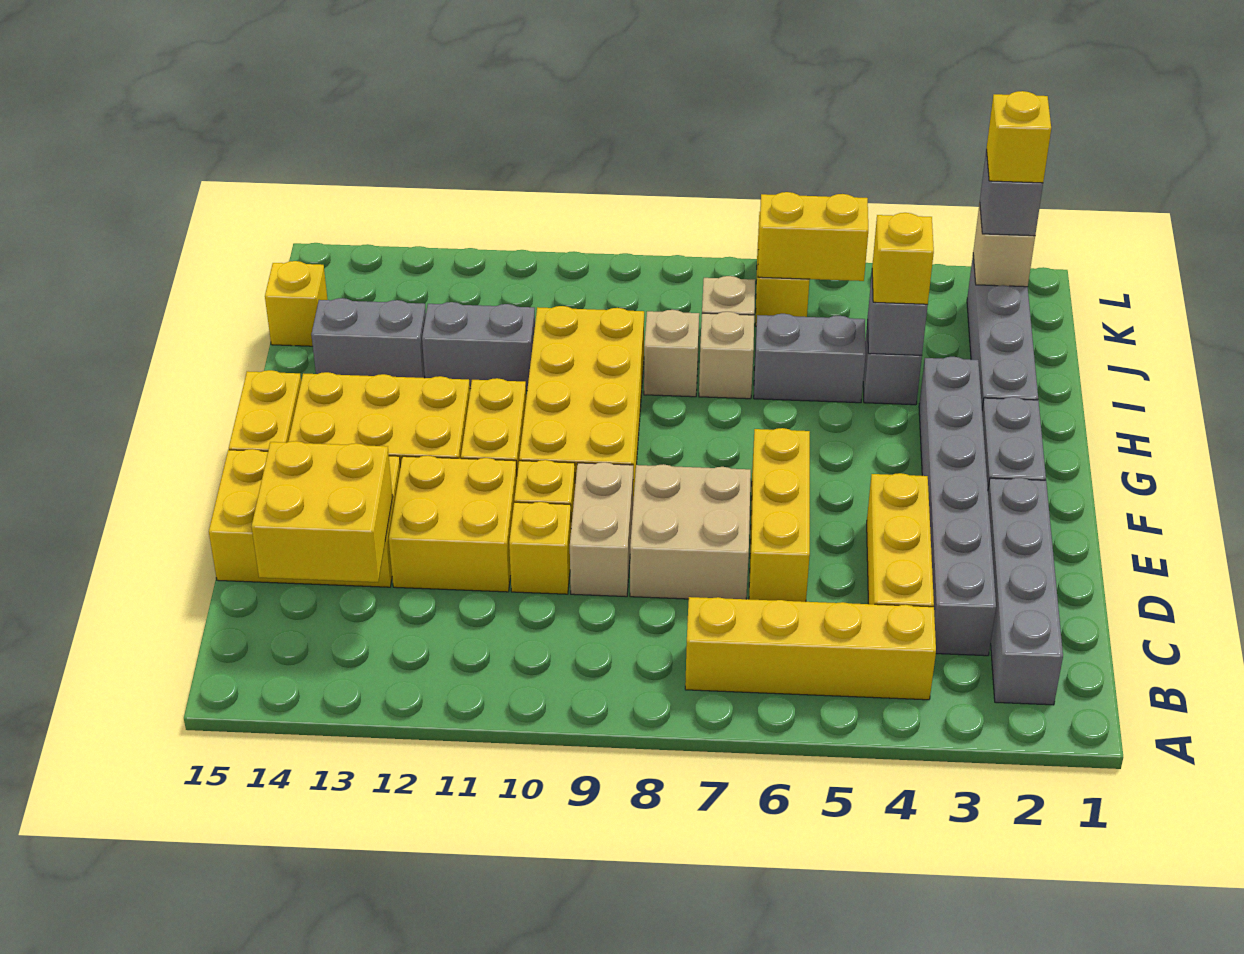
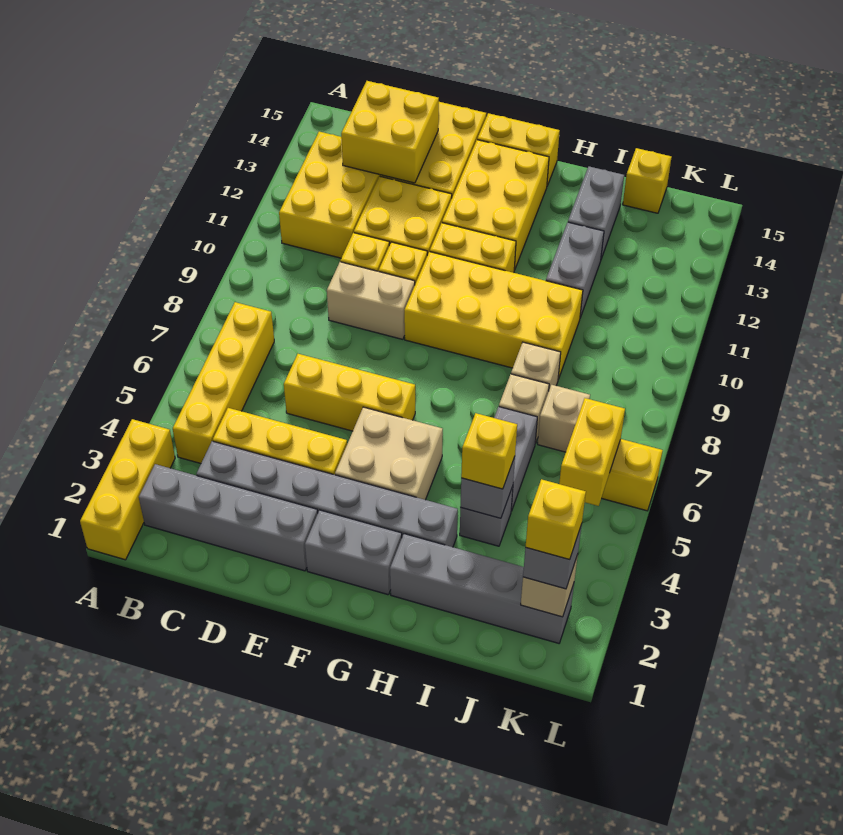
none -> yellow 1x3 brick [80,419,175,560]
none -> yellow 2x3 brick [279,132,380,258]
tan 2x2 brick [630,464,751,599] -> tan 2x2 brick moved to [335,407,443,500]

